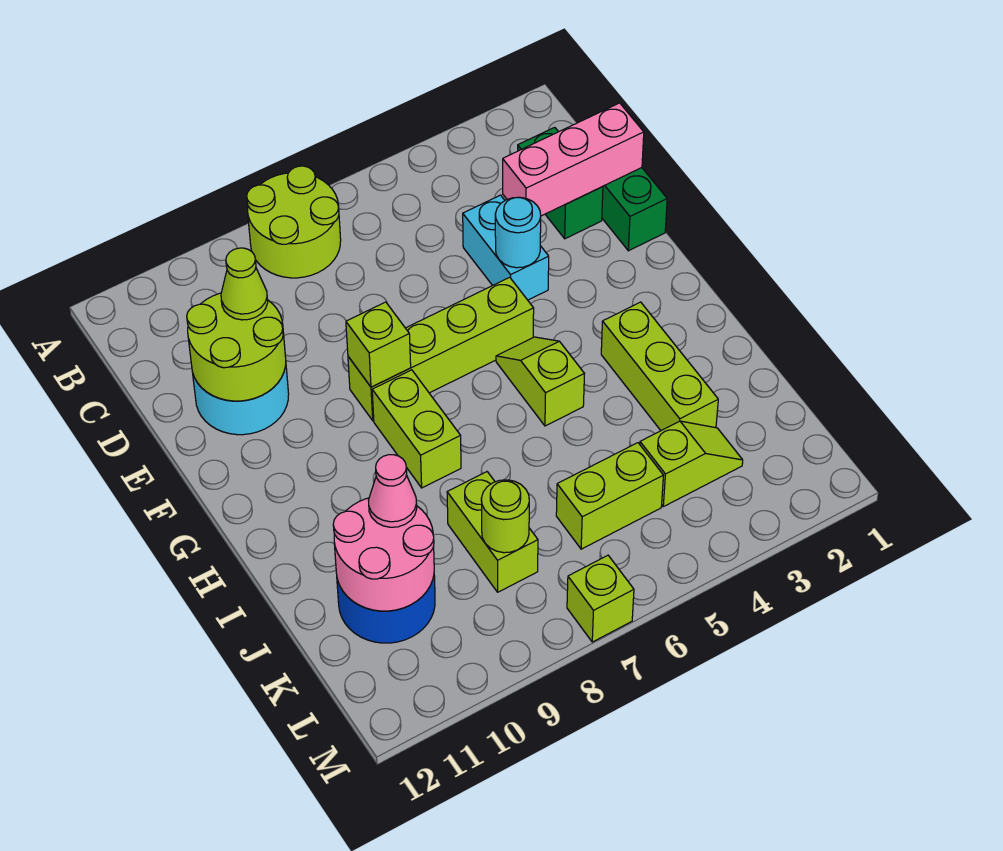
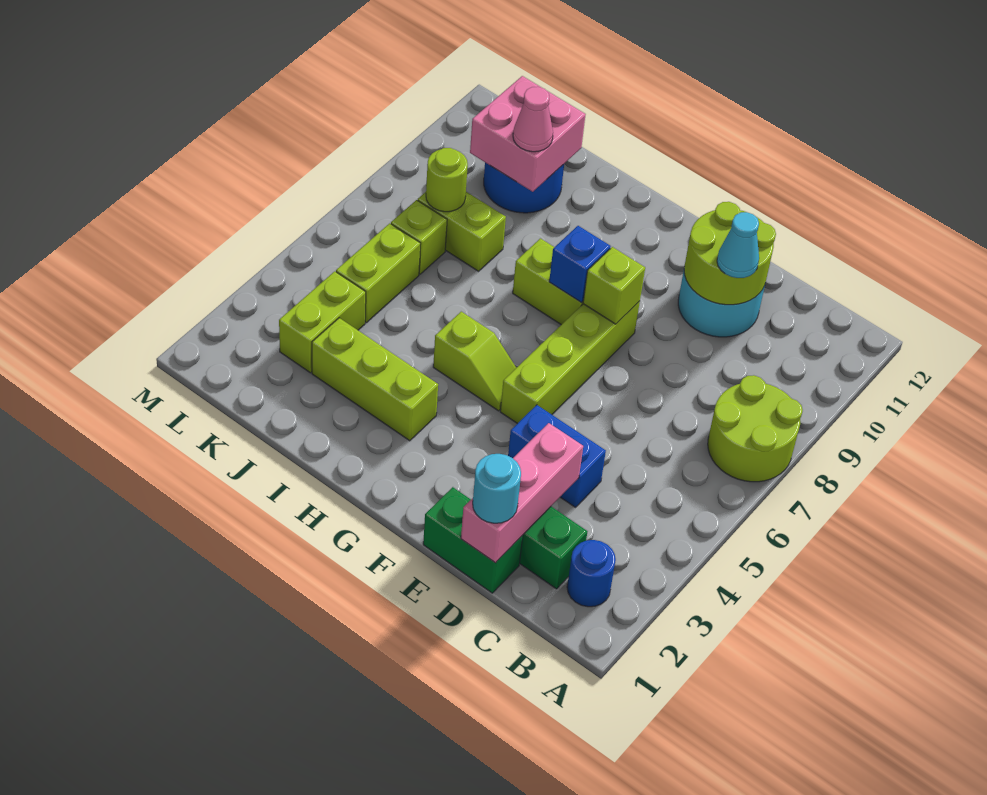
none -> blue 1x1 round brick [567,540,616,607]
cyan 1x2 brick [463,195,549,300] -> blue 1x2 brick [508,405,606,507]
lime 1x1 cone [221,248,268,320] -> cyan 1x1 cone [717,212,759,278]
cyan 1x1 round brick [495,197,541,268] -> cyan 1x1 round brick moved to [473,454,521,523]
none -> blue 1x1 brick [549,226,611,303]
pink 2x2 round brick [333,498,434,611] -> pink 2x2 brick [470,76,586,192]
lime 1x2 slope [640,421,743,507] -> lime 1x2 brick [279,271,366,373]
lime 1x1 brick [567,555,634,642] -> lime 1x1 brick moved to [391,200,447,274]

